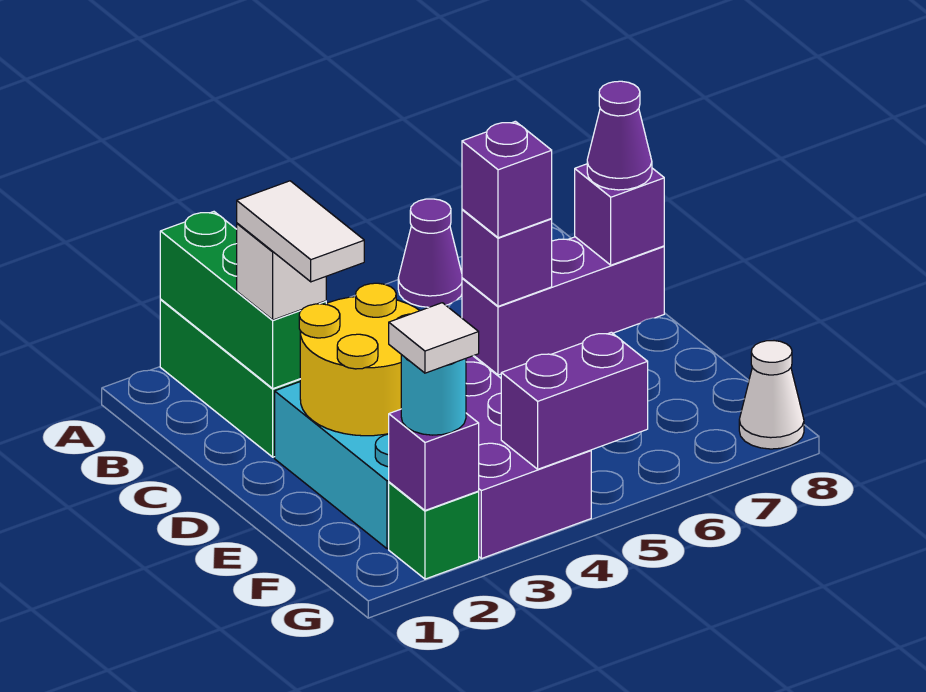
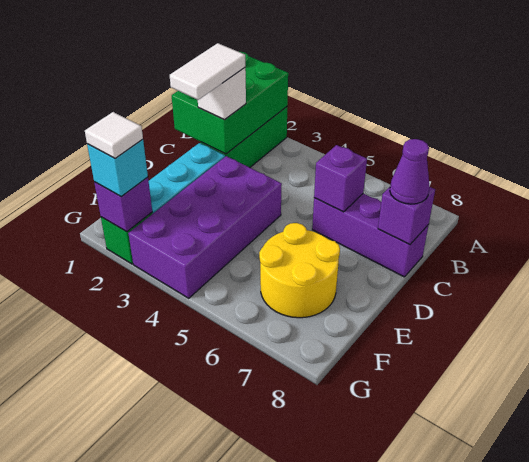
green 1x3 brick [160,212,326,389] -> green 2x3 brick [172,52,288,154]
purple 1x1 cone [398,199,462,307] -> none
purple 1x1 brick [462,121,552,238] -> none
yellow 2x2 round brick [299,283,420,436] -> yellow 2x2 round brick moved to [259,223,340,318]
cyan 1x1 round brick [401,355,466,435] -> cyan 1x1 brick [87,139,148,197]
purple 1x2 brick [501,332,648,469] -> none
white 1x1 cone [739,341,804,449] -> none

